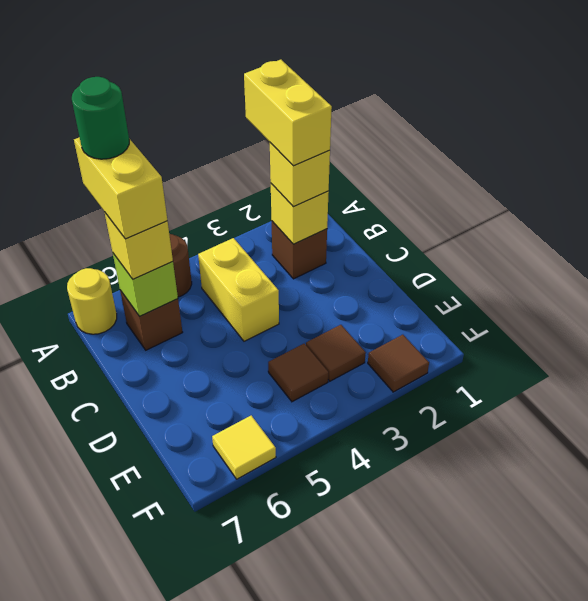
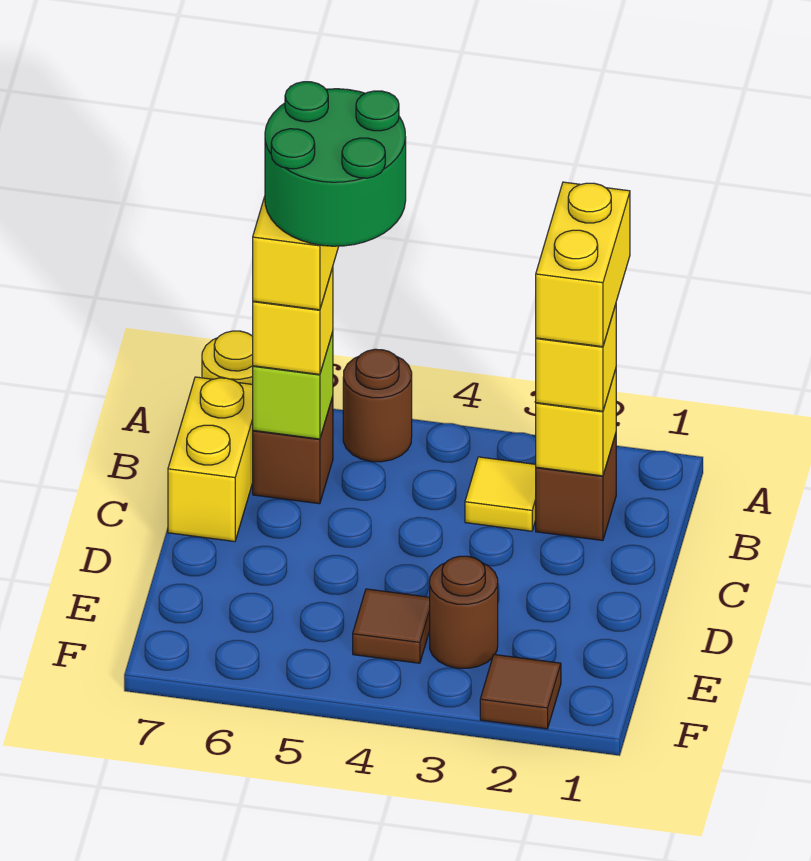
green 1x1 round brick [72,77,129,159] -> green 2x2 round brick [265,82,406,246]
yellow 1x2 brick [198,238,279,341] -> yellow 1x2 brick moved to [168,377,253,541]
brown 1x1 tile [306,325,366,381] -> brown 1x1 round brick [430,556,498,668]
yellow 1x1 tile [212,416,276,479] -> yellow 1x1 tile moved to [465,457,536,531]

